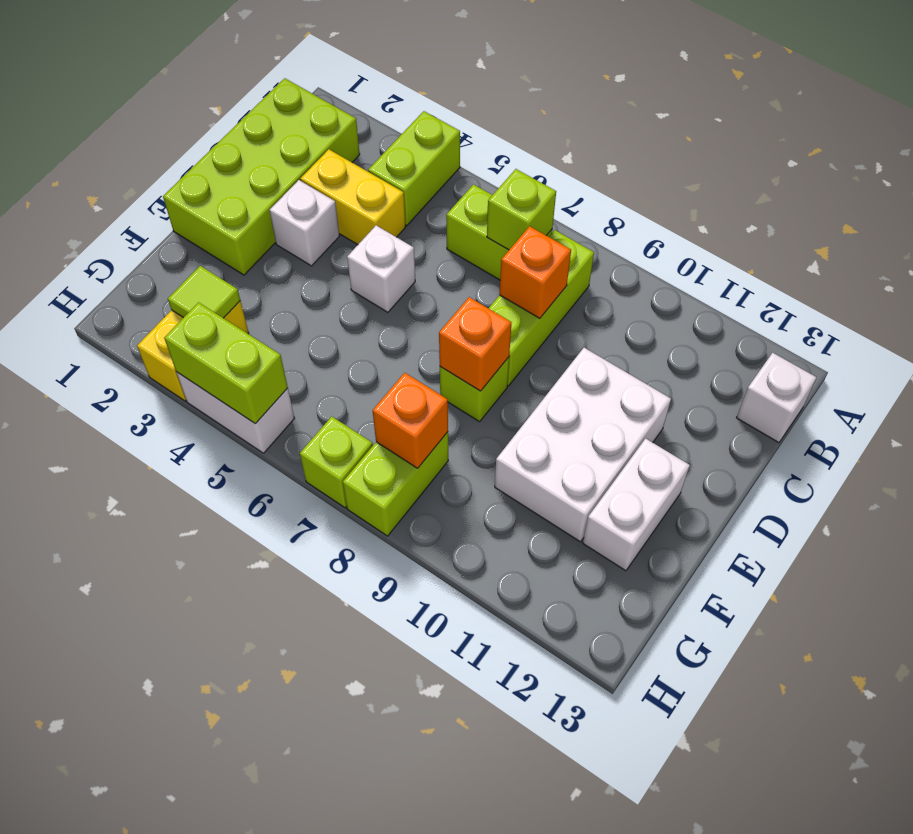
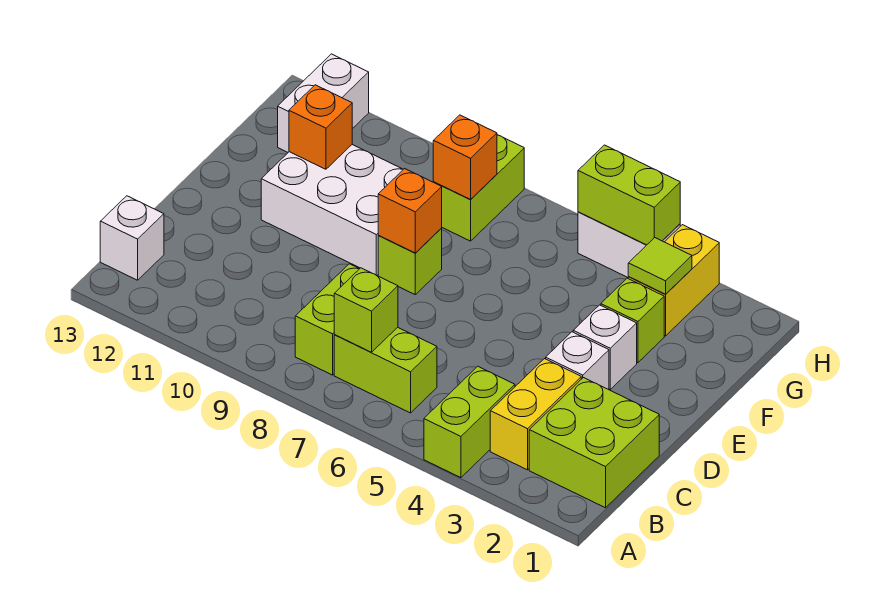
lime 2x4 brick [163,78,360,275] -> lime 2x2 brick [529,378,659,508]
lime 1x3 brick [489,230,594,386] -> lime 1x2 brick [295,264,359,375]
yellow 1x2 brick [300,149,405,245] -> yellow 1x2 brick turned to [490,359,581,470]
orange 1x1 brick [499,226,571,318] -> orange 1x1 brick moved to [289,85,352,169]
white 1x1 brick [347,225,415,312] -> white 1x1 brick moved to [573,305,637,389]
white 2x3 brick [495,348,671,542] -> white 2x3 brick turned to [261,145,403,275]
white 1x2 brick [583,438,690,571] -> white 1x2 brick moved to [278,54,369,152]
lime 1x1 brick [300,417,373,508] -> lime 1x1 brick moved to [601,278,664,363]

